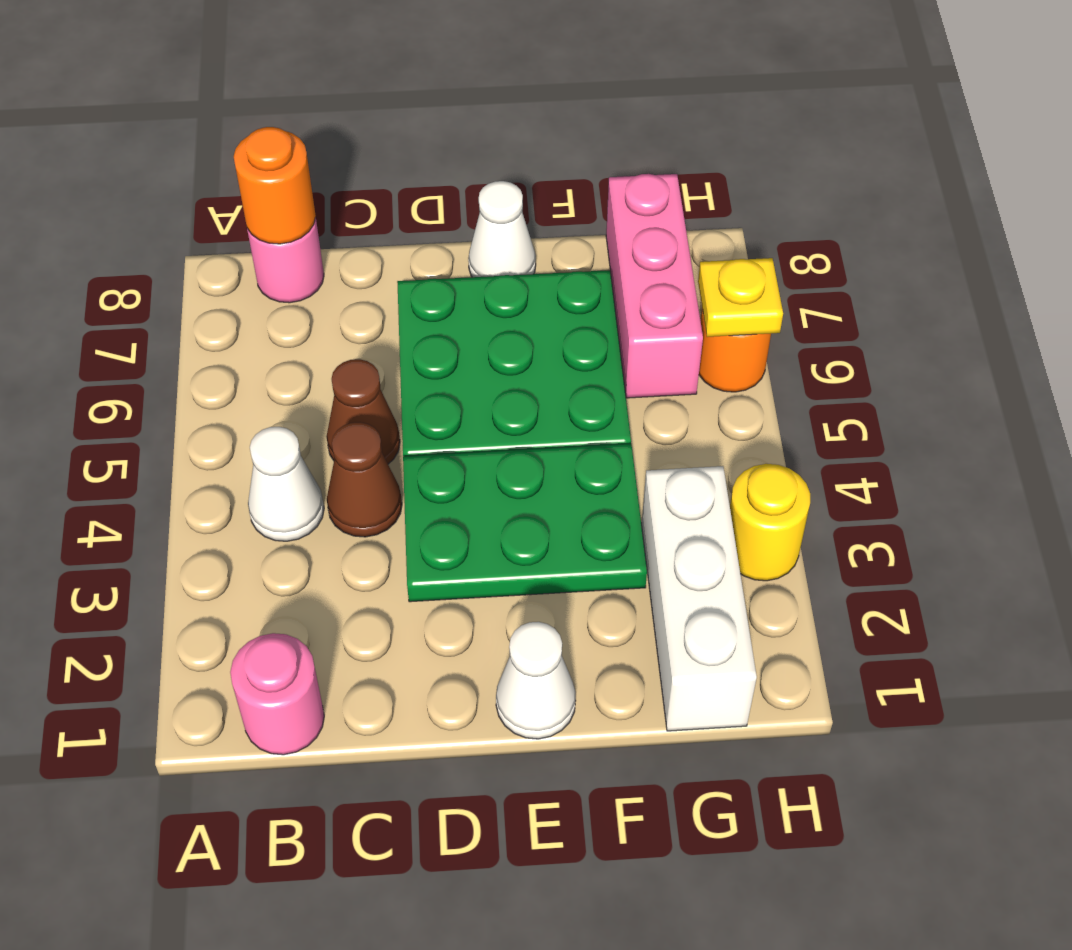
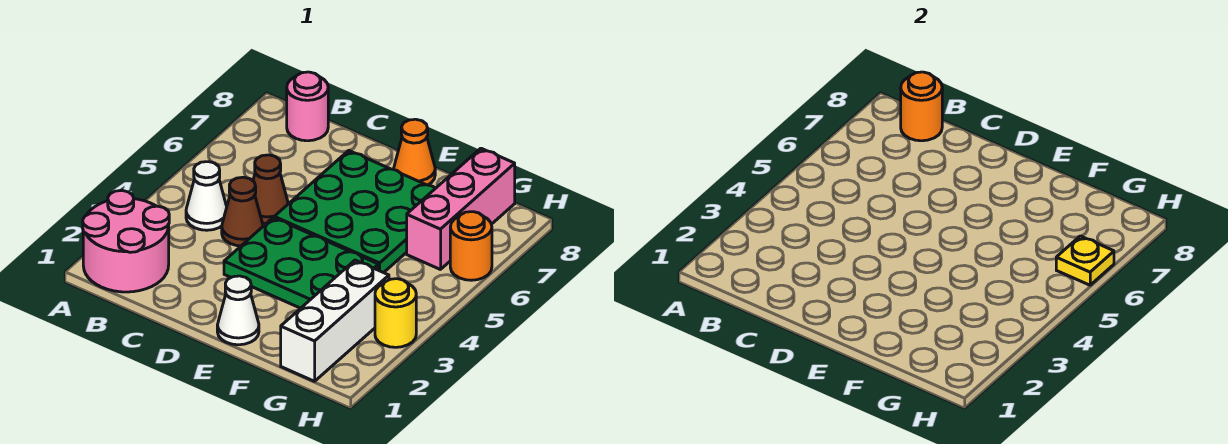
pink 1x1 round brick [230,633,324,755] -> pink 2x2 round brick [83,191,169,292]
white 1x1 cone [468,181,536,277] -> orange 1x1 cone [394,119,435,185]

